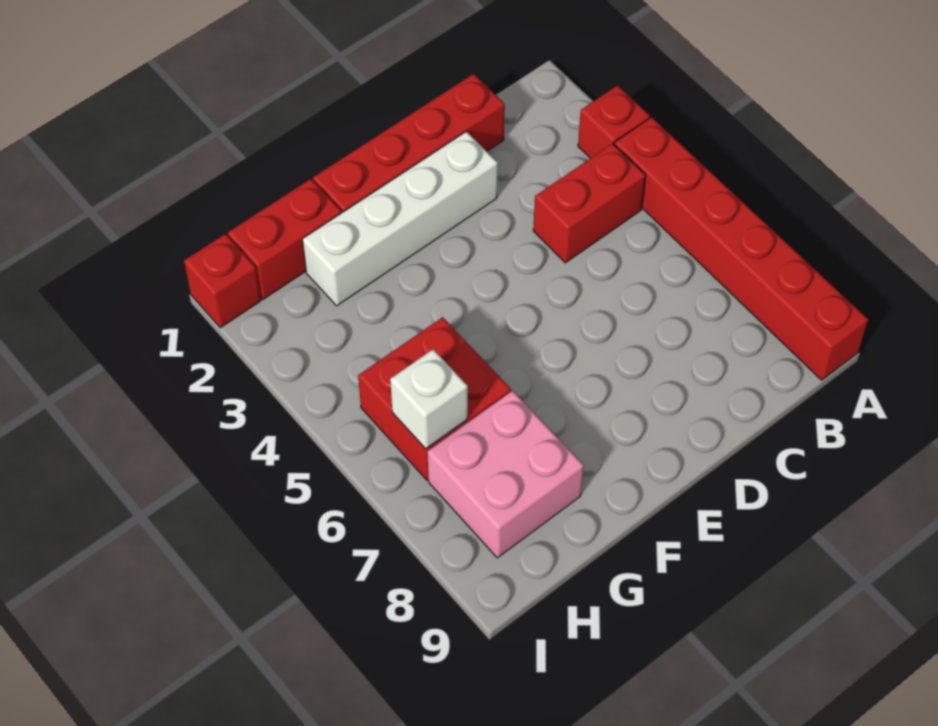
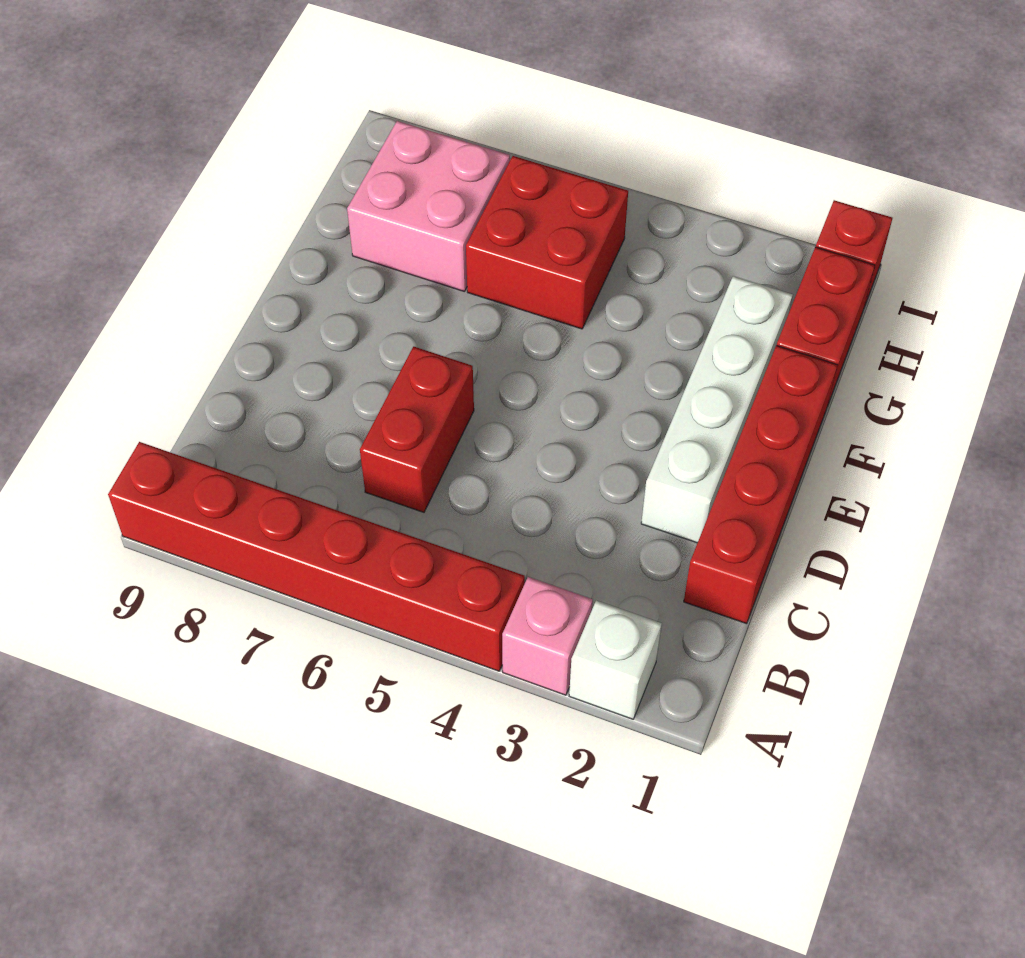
red 1x1 brick [578,85,650,158] -> pink 1x1 brick [502,577,593,695]
red 1x2 brick [533,143,646,263] -> red 1x2 brick moved to [360,347,474,512]
white 1x1 brick [390,349,468,449] -> white 1x1 brick moved to [569,601,662,719]

